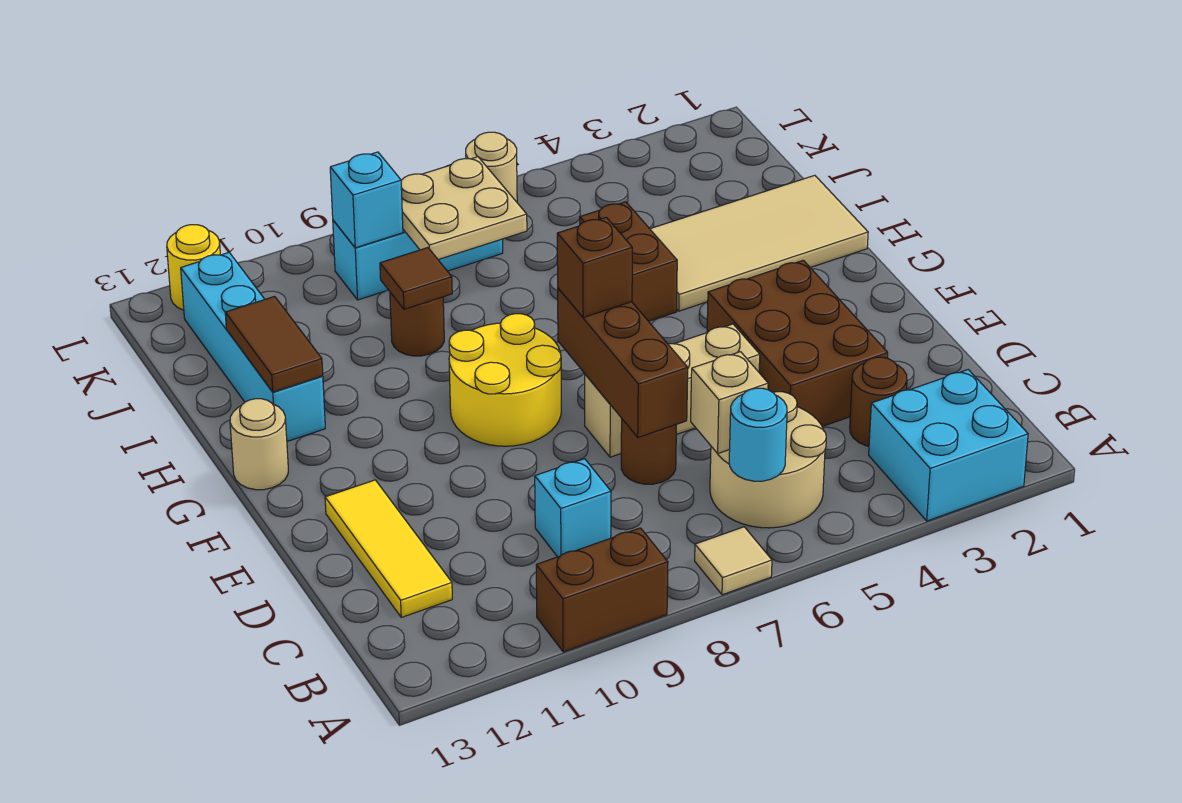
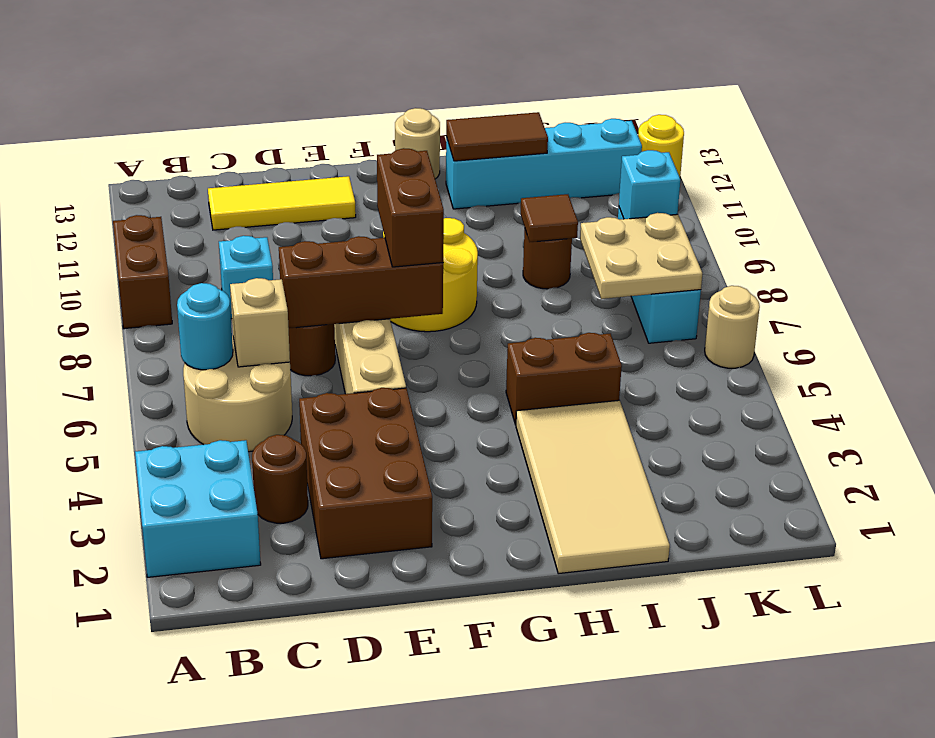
tan 1x1 tile [695,527,772,595] -> none
brown 2x3 brick [707,260,888,426] -> brown 2x3 brick turned to [299,388,432,559]
brown 1x1 brick [557,217,632,318] -> brown 1x2 brick [377,148,444,267]

